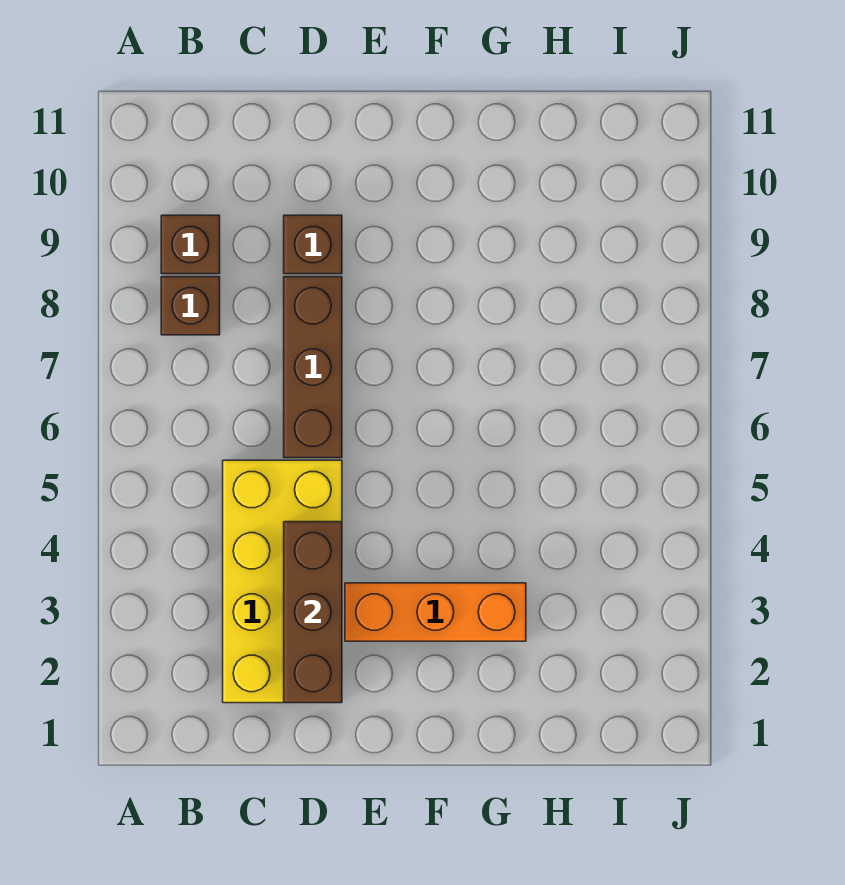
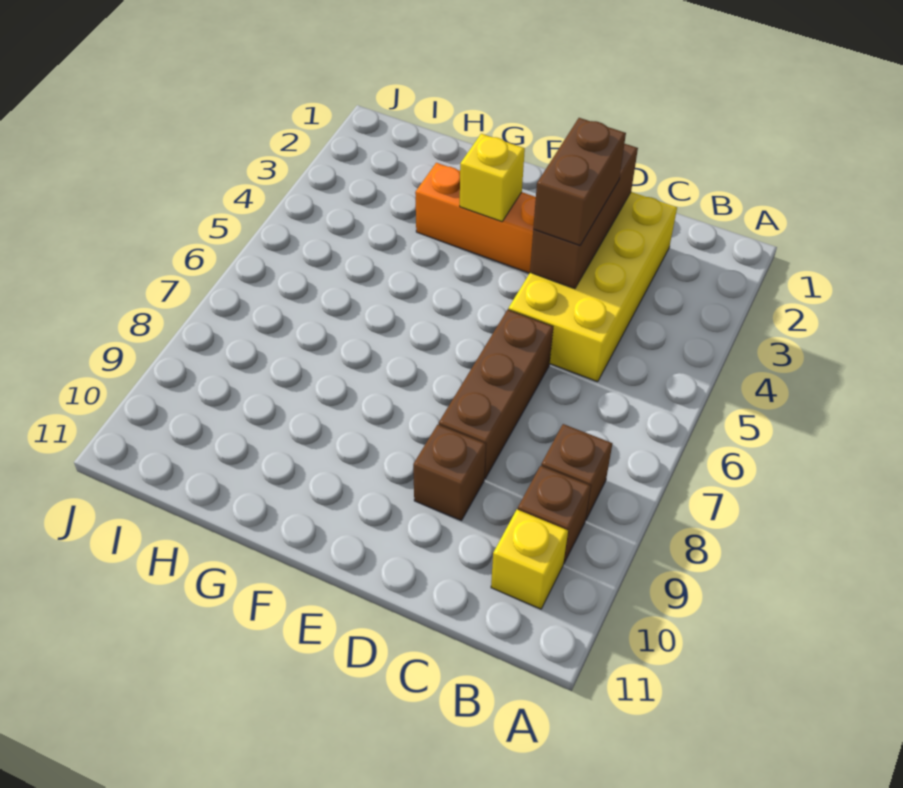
none -> yellow 1x1 brick [491,509,568,609]
none -> brown 1x2 brick [533,118,626,245]
none -> yellow 1x1 brick [460,134,525,222]

